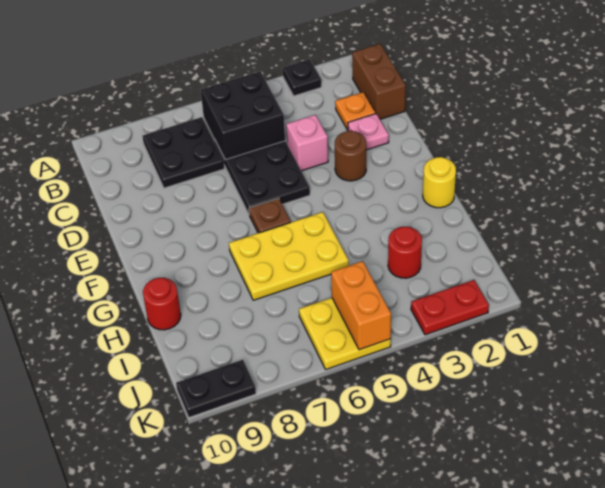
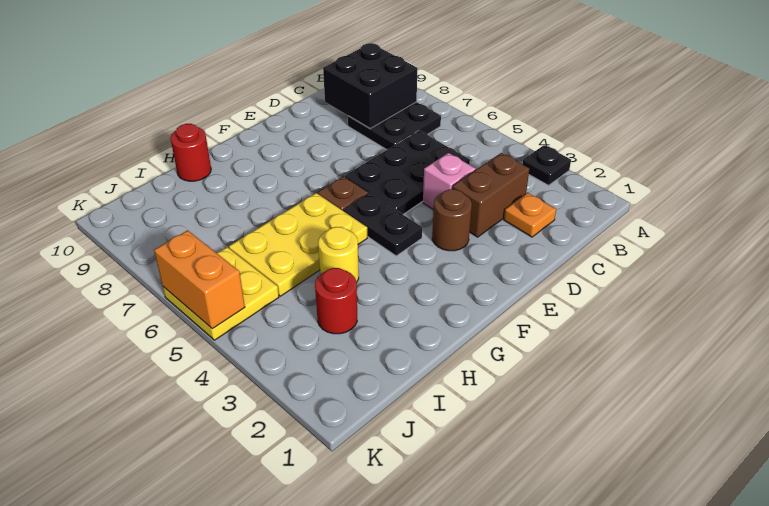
brown 1x2 brick [352,44,406,119] -> brown 1x2 brick moved to [452,153,529,237]
black 2x2 brick [201,71,285,160] -> black 2x2 brick moved to [323,43,418,128]
pink 1x1 plate [348,114,389,150] -> none
yellow 1x1 round brick [423,157,456,208] -> yellow 1x1 round brick moved to [318,227,359,283]
yellow 2x3 plate [229,212,349,300] -> yellow 2x3 plate turned to [229,193,367,296]
orange 1x2 brick [331,261,391,350] -> orange 1x2 brick turned to [154,230,245,329]
red 1x2 plate [411,280,489,335] -> none
black 1x2 plate [176,360,256,417] -> black 1x2 plate moved to [343,193,422,256]

